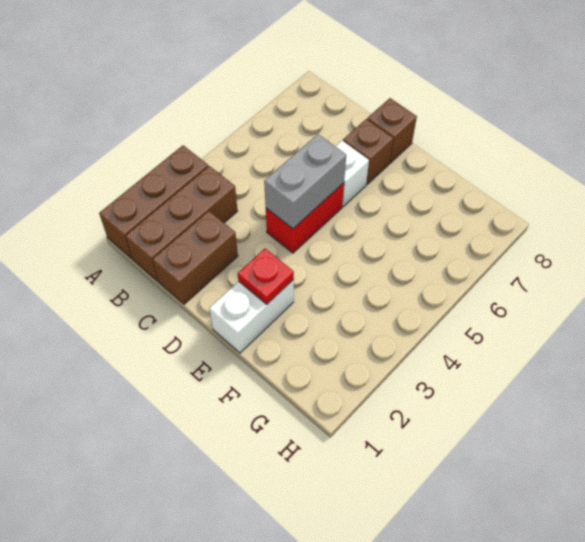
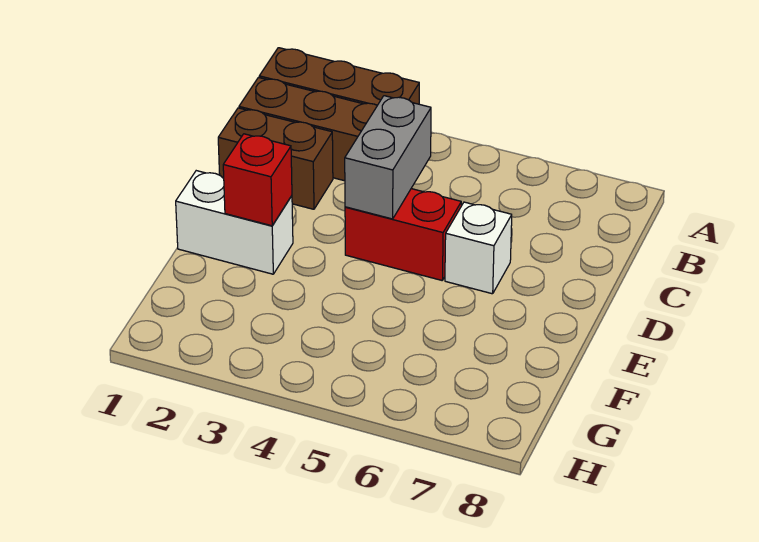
grey 1x2 brick [264,134,346,229] -> grey 1x2 brick turned to [345,96,431,219]
brown 1x1 brick [343,119,393,184] -> none
brown 1x1 brick [367,98,417,163] -> none
red 1x1 plate [238,249,294,304] -> red 1x1 brick [223,134,292,226]

